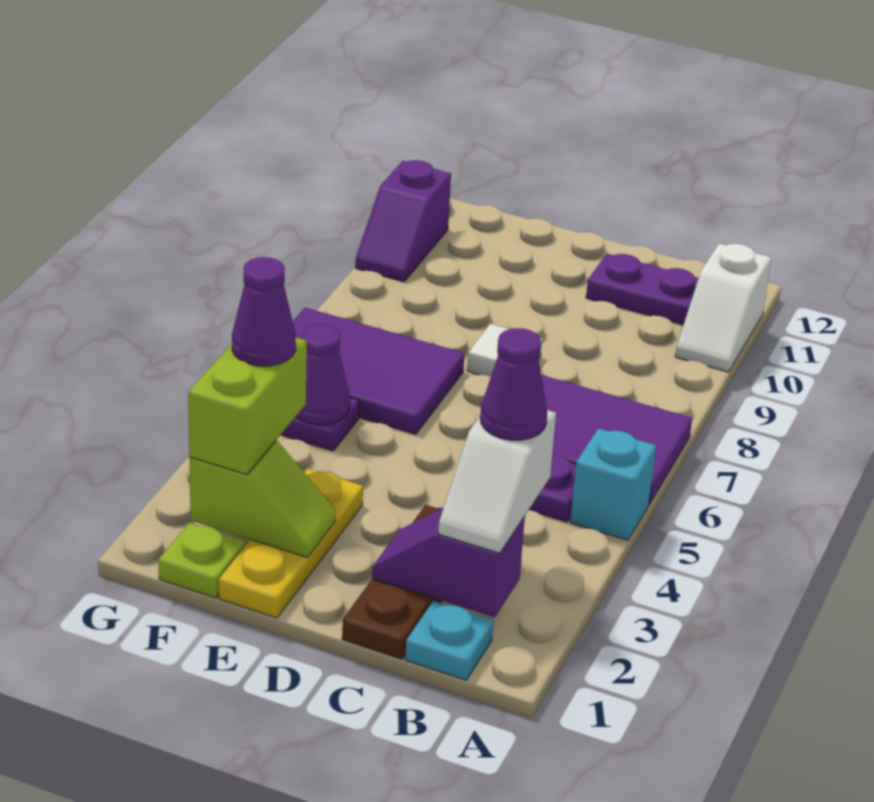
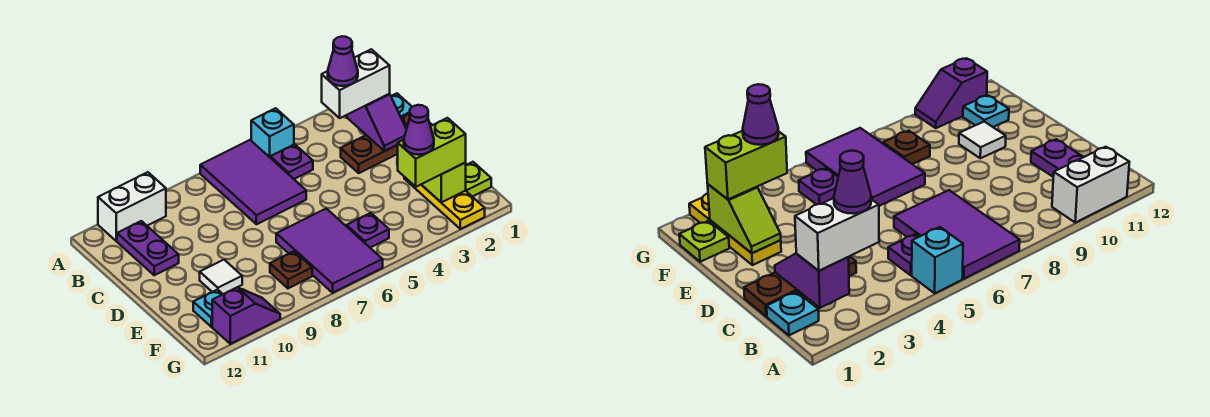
white 1x2 slope [675,244,771,372] -> white 1x2 brick [98,172,166,241]
white 1x2 slope [438,410,556,553] -> white 1x2 brick [322,49,390,118]
white 1x1 tile [467,324,542,377] -> white 1x1 tile moved to [200,260,242,294]
yellow 1x3 plate [219,469,363,618] -> yellow 1x3 plate turned to [404,177,485,229]
purple 1x1 cone [296,324,350,425] -> none
none -> brown 1x1 plate [270,251,312,288]
none -> cyan 1x1 plate [193,290,223,327]

